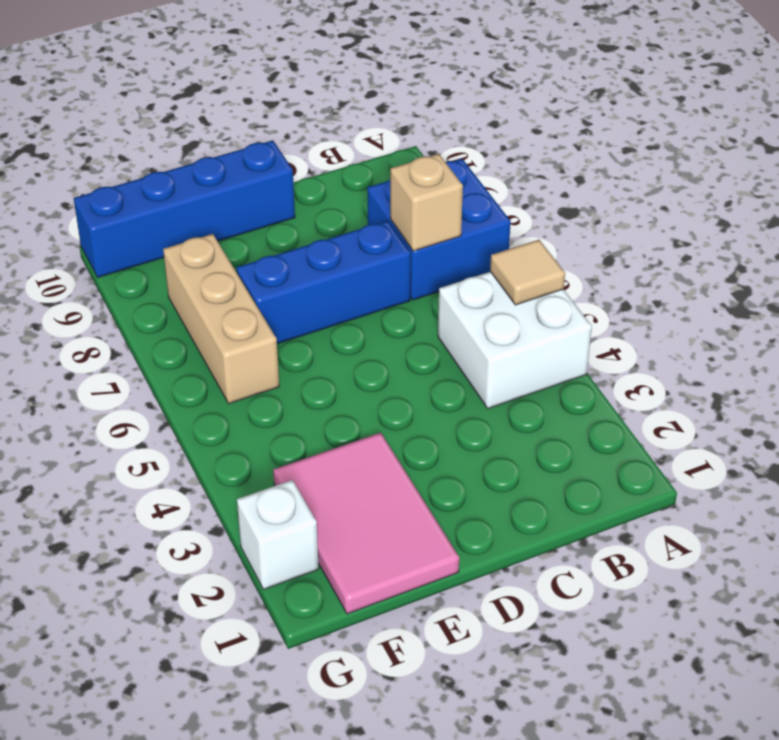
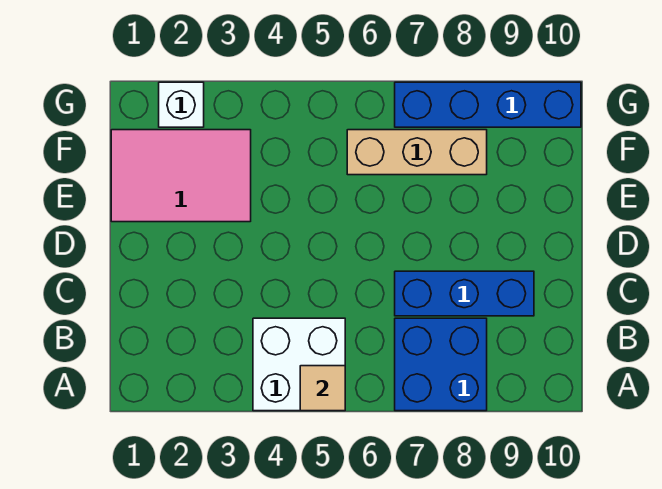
tan 1x1 brick [390,154,463,251] -> none
blue 1x3 brick [236,221,411,344] -> blue 1x3 brick turned to [395,271,534,316]
blue 1x4 brick [74,140,295,277] -> blue 1x4 brick turned to [395,82,581,127]

